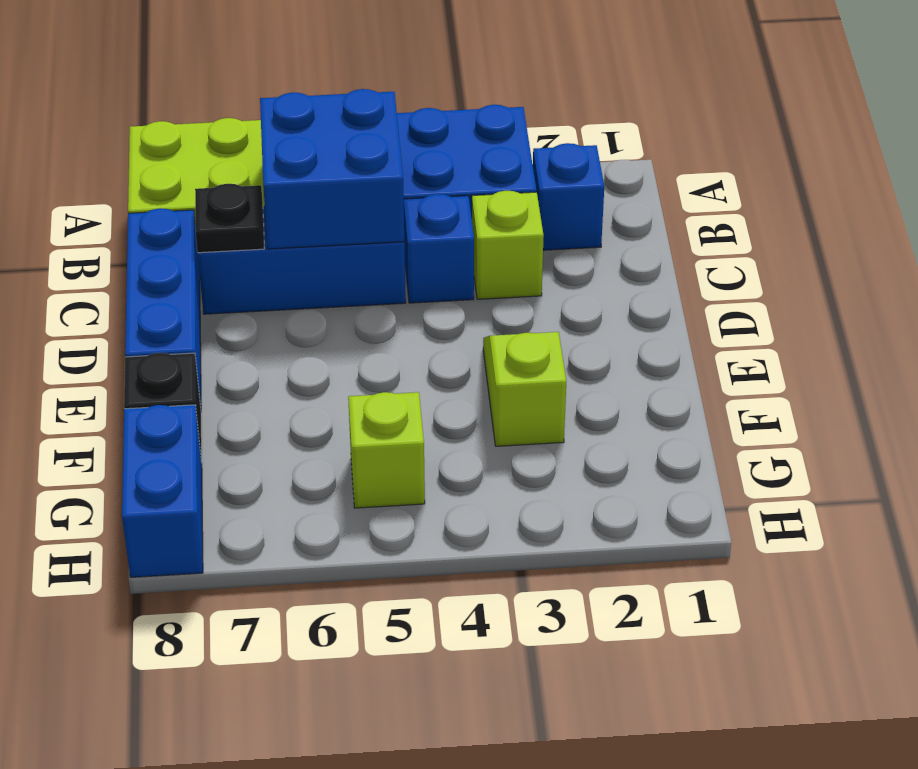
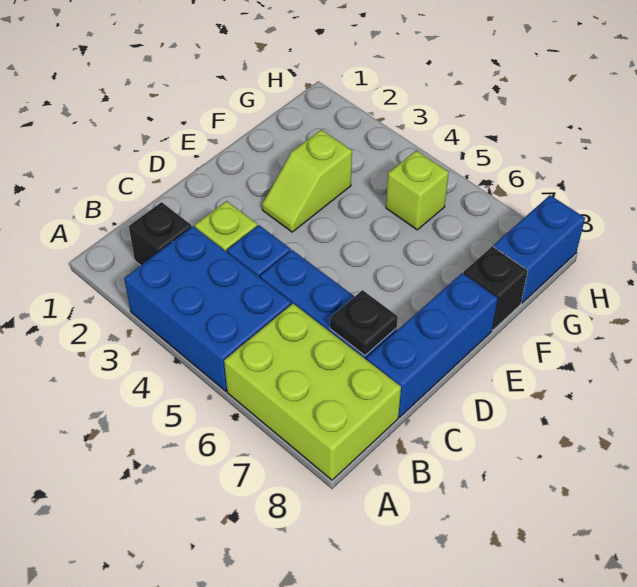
blue 1x1 brick [533,143,604,250] -> black 1x1 brick [129,202,192,265]
blue 2x2 brick [260,89,404,249] -> none

